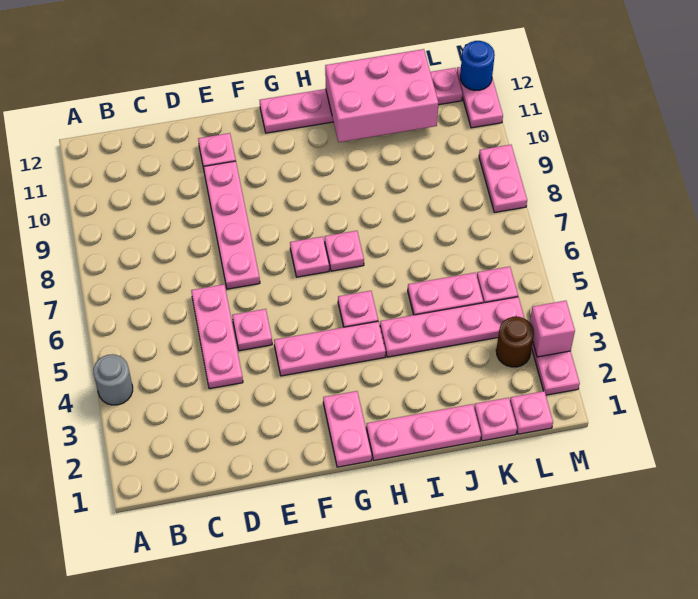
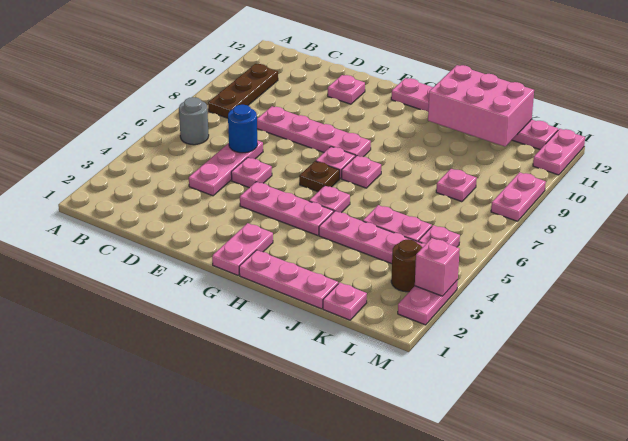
grey 1x1 round brick [93,354,133,405] -> grey 1x1 round brick moved to [179,97,209,145]
none -> brown 1x3 plate [208,64,278,118]
pink 1x4 plate [204,161,260,289] -> pink 1x4 plate turned to [257,106,371,157]
none -> brown 1x1 plate [299,161,340,192]
pink 1x1 plate [510,391,553,434] -> pink 1x1 plate moved to [436,169,477,202]
blue 1x1 round brick [460,41,495,90] -> blue 1x1 round brick moved to [228,105,257,153]

